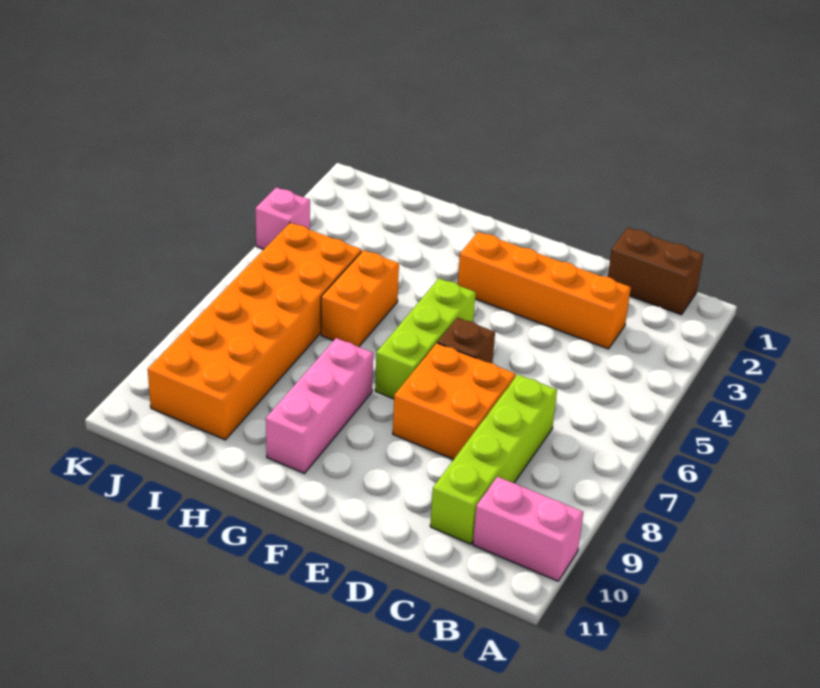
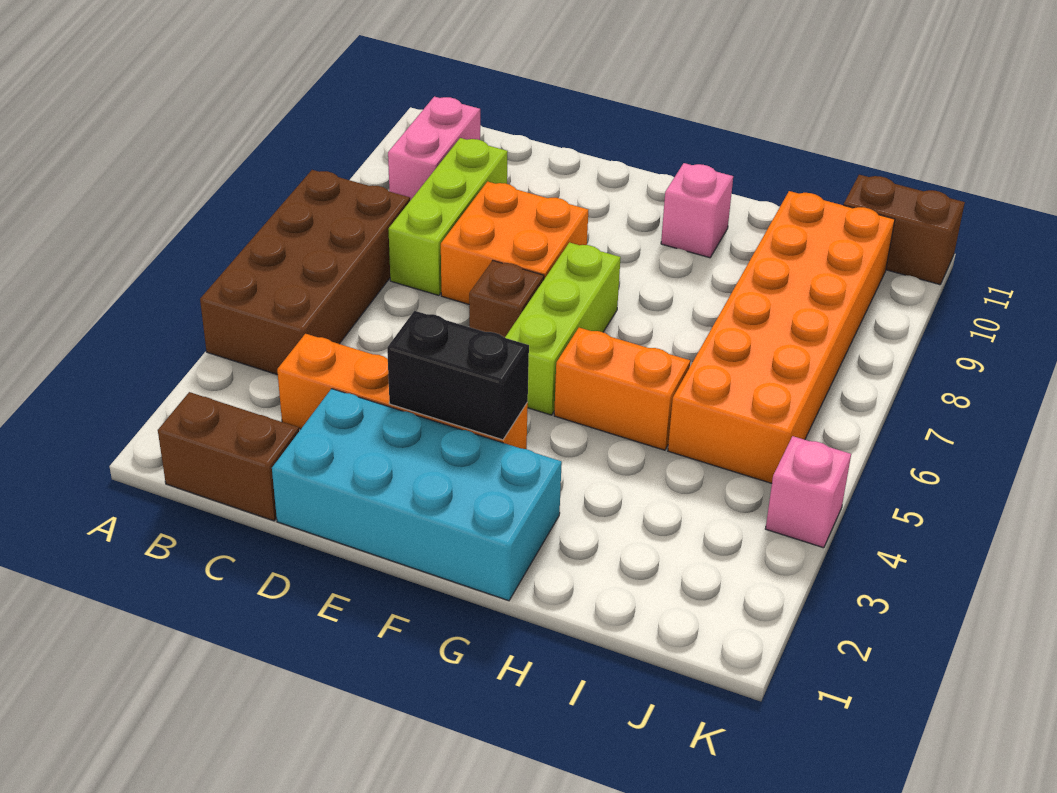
none -> brown 2x4 brick [200,170,410,375]
pink 1x2 brick [473,477,583,581] -> pink 1x2 brick turned to [388,97,480,200]
lime 1x4 brick [430,375,557,544] -> lime 1x3 brick [388,138,508,295]
none -> cyan 2x4 brick [272,389,562,601]
none -> black 1x2 brick [387,311,529,440]
pink 1x3 brick [266,338,373,473] -> pink 1x1 brick [661,163,733,258]
orange 1x2 brick [321,250,399,347] -> orange 1x2 brick turned to [554,328,690,450]
none -> brown 1x2 brick [844,175,965,285]

